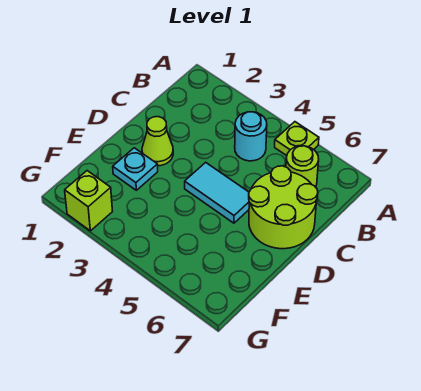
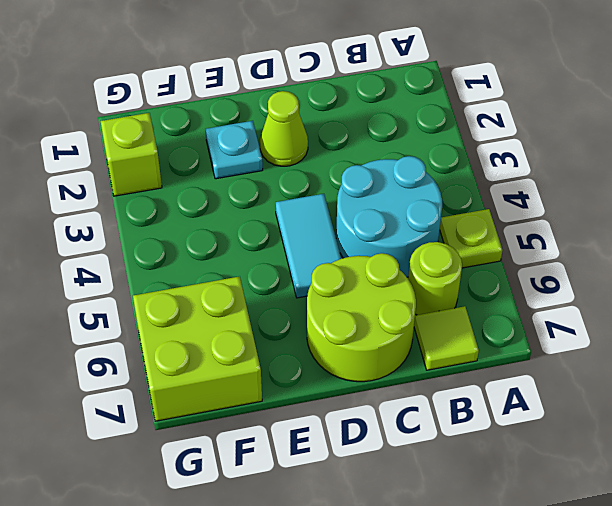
cyan 1x1 round brick [235,112,267,161] -> cyan 2x2 round brick [336,156,442,277]
none -> lime 1x1 tile [414,306,479,370]
none -> lime 2x2 brick [133,276,262,421]

